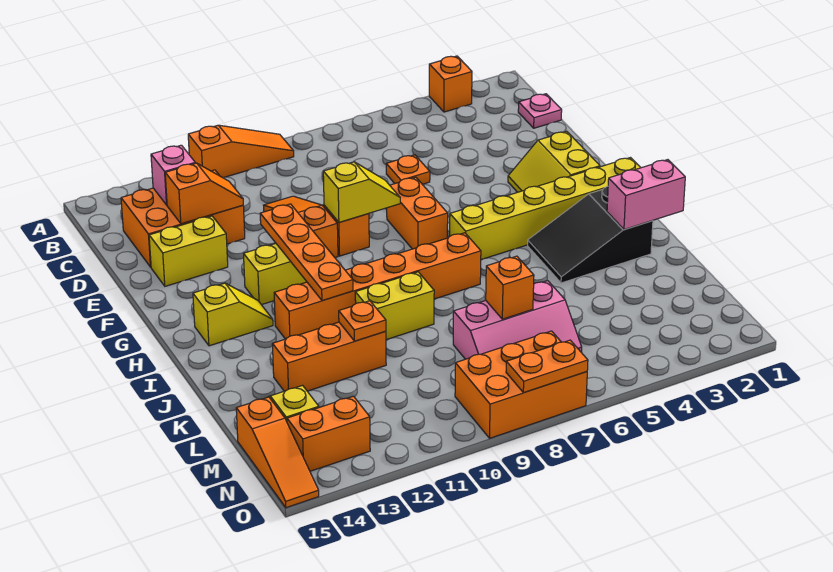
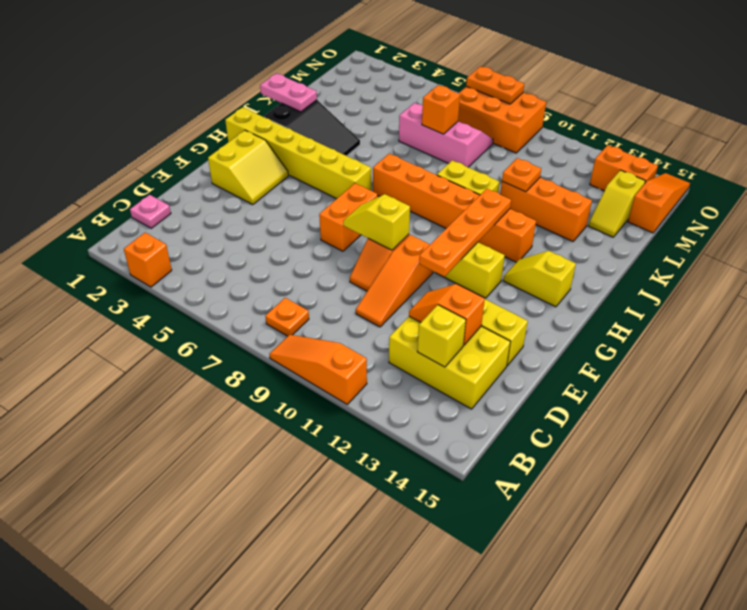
orange 2x3 brick [121,170,245,267] -> yellow 2x3 brick [389,316,510,409]
pink 1x1 brick [151,145,195,205] -> yellow 1x1 brick [417,305,466,367]
orange 1x1 plate [386,155,430,184] -> orange 1x1 plate moved to [265,298,309,336]
pink 1x2 brick [607,160,685,230] -> pink 1x2 plate [260,73,317,112]

